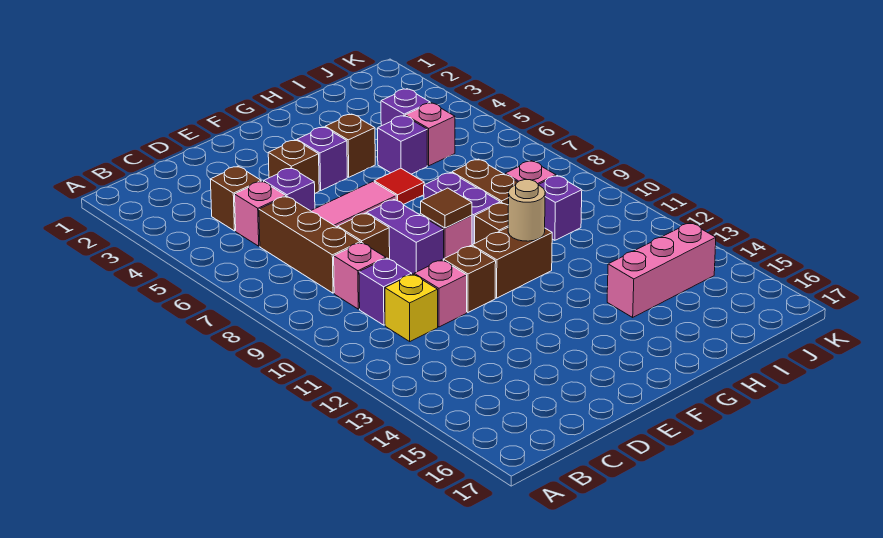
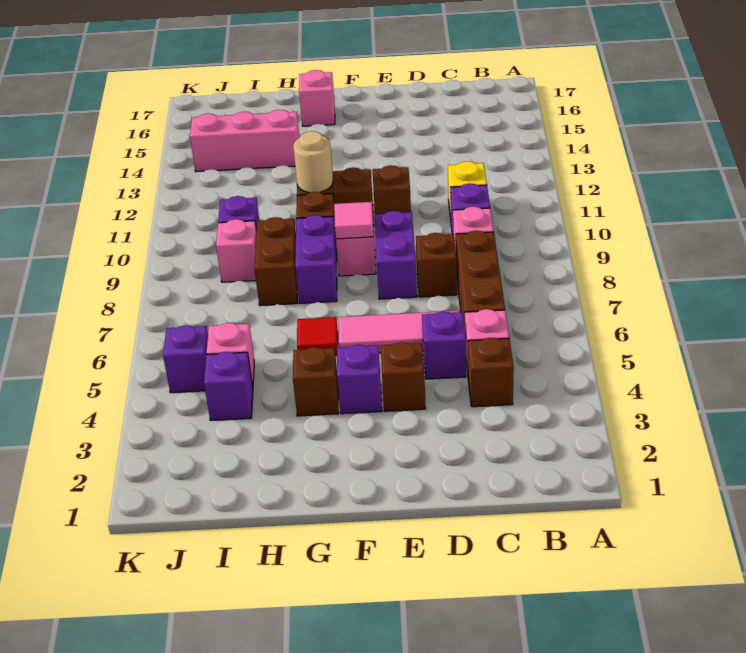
pink 1x1 brick [414,260,467,327] -> pink 1x1 brick moved to [299,70,335,126]
brown 1x1 tile [421,188,472,228] -> pink 1x1 tile [334,202,374,239]
purple 1x1 brick [378,116,427,174] -> purple 1x1 brick moved to [163,325,208,393]

